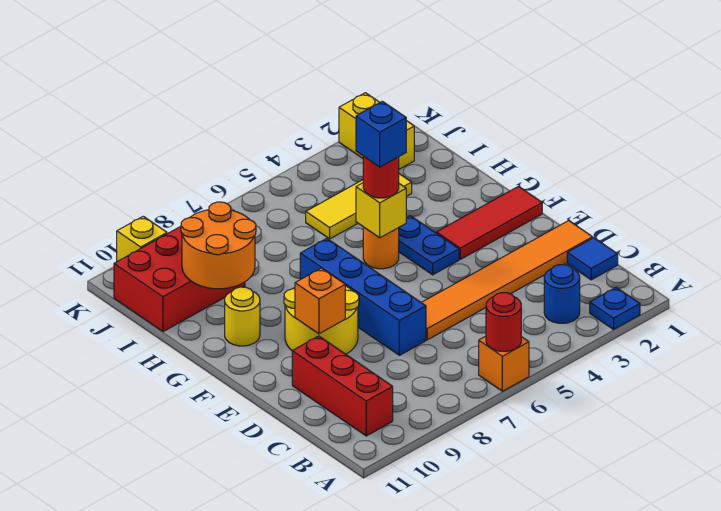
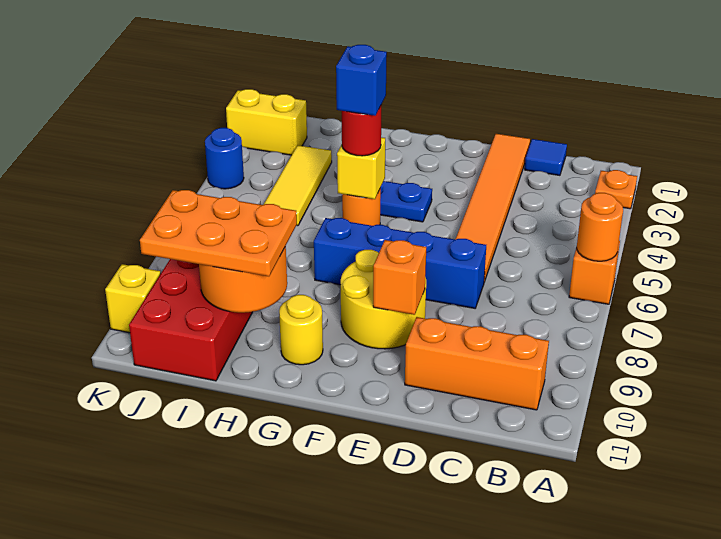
blue 1x1 plate [590,288,640,329] -> orange 1x1 plate [595,170,637,209]
red 1x1 round brick [486,293,521,351] -> orange 1x1 round brick [577,193,623,261]
blue 1x1 round brick [544,265,580,323] -> blue 1x1 round brick moved to [205,128,244,189]
red 1x3 brick [292,336,393,436] -> orange 1x3 brick [405,317,549,410]
red 1x3 tile [437,186,542,259] -> none
none -> orange 2x3 plate [140,190,297,276]

